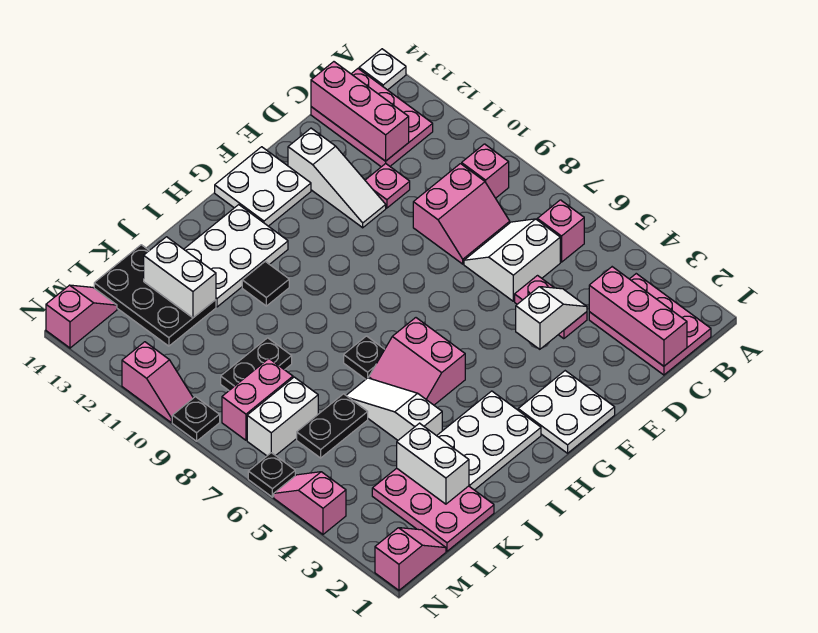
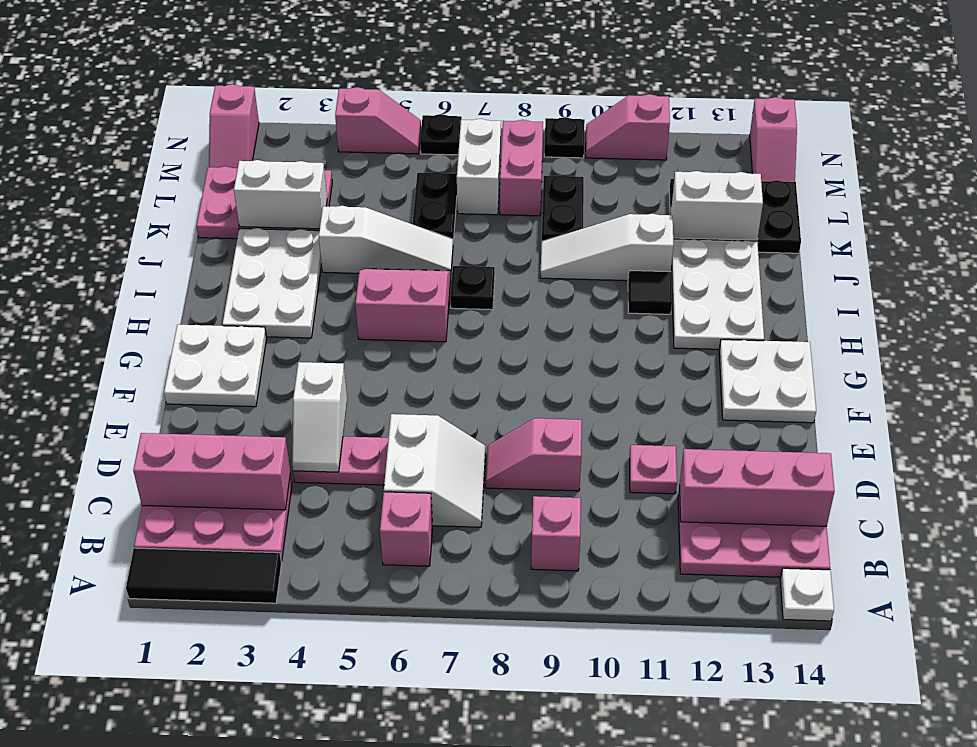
none -> black 1x3 tile [126,548,282,603]
pink 2x2 slope [413,164,510,264] -> pink 1x2 slope [486,418,582,491]
white 1x3 slope [288,128,386,228] -> white 1x3 slope moved to [540,214,673,281]

